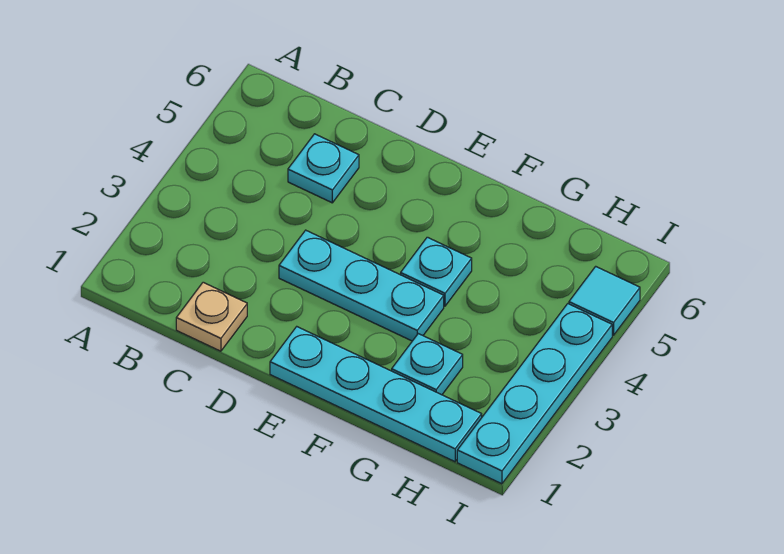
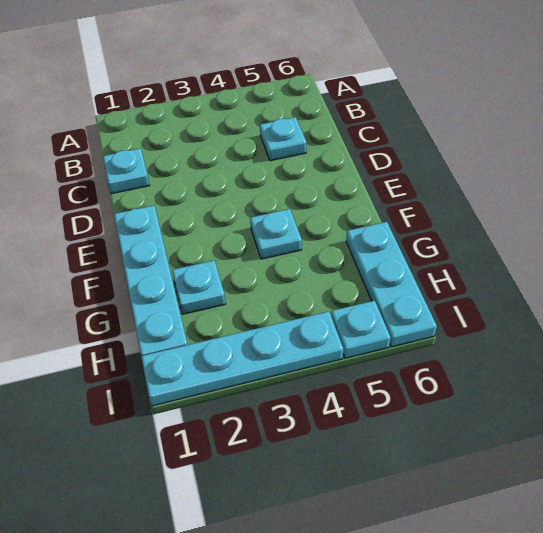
tan 1x1 plate [176,282,247,351] -> cyan 1x1 plate [103,148,150,194]
cyan 1x3 plate [279,230,444,341] -> cyan 1x3 plate moved to [346,222,437,347]
cyan 1x1 tile [569,266,640,335] -> cyan 1x1 plate [331,301,391,358]

